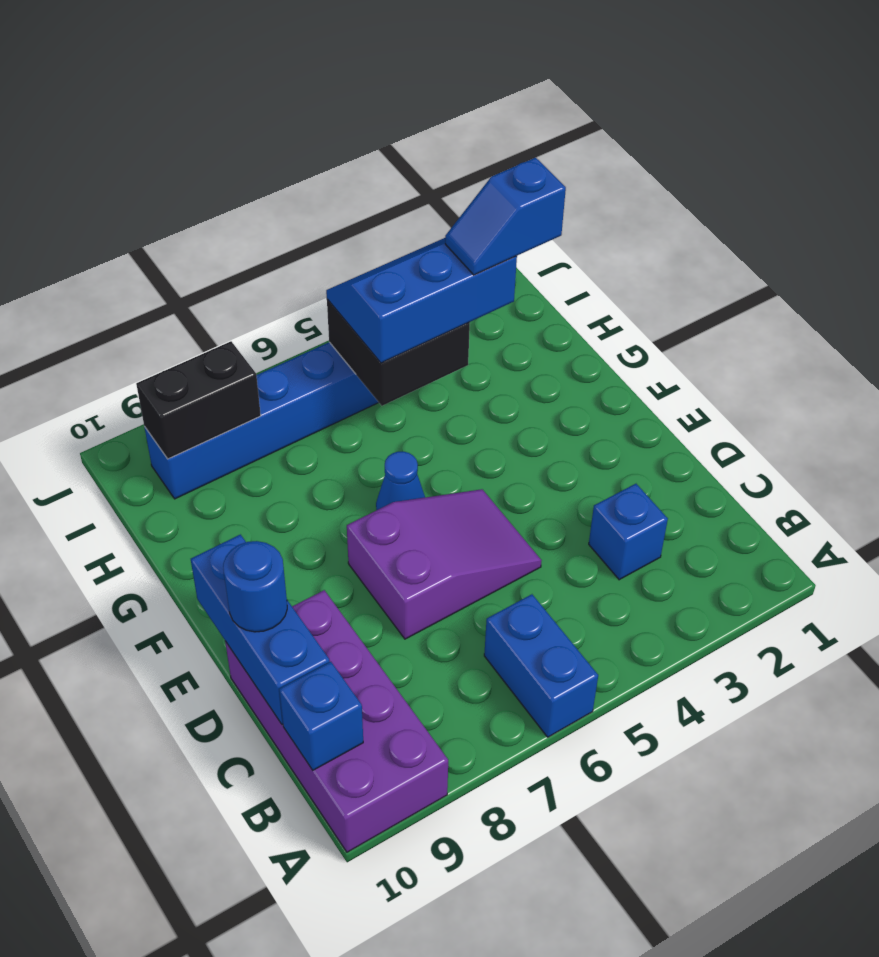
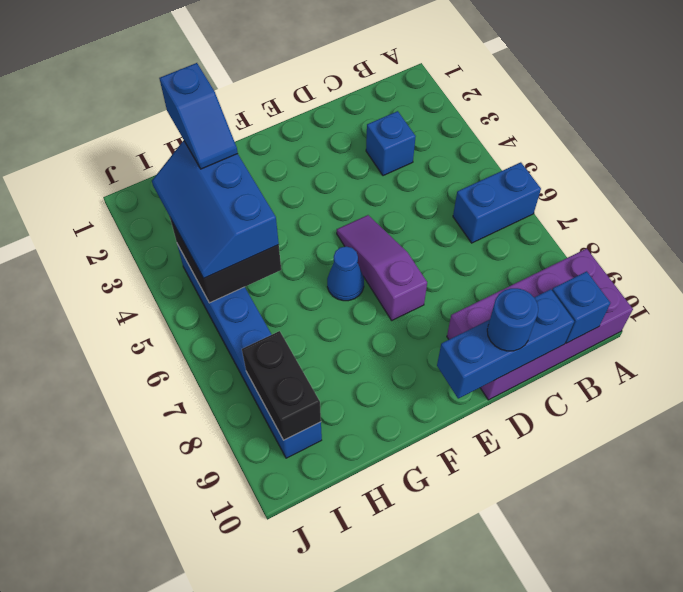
purple 2x3 slope [347,489,542,639] -> purple 1x3 slope [337,215,427,320]

